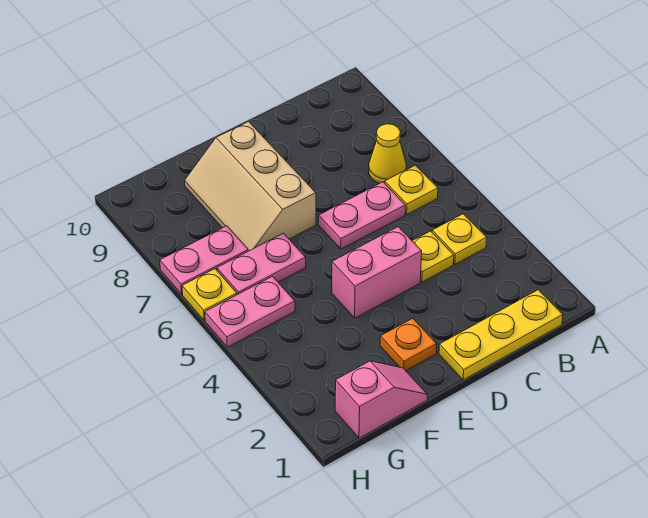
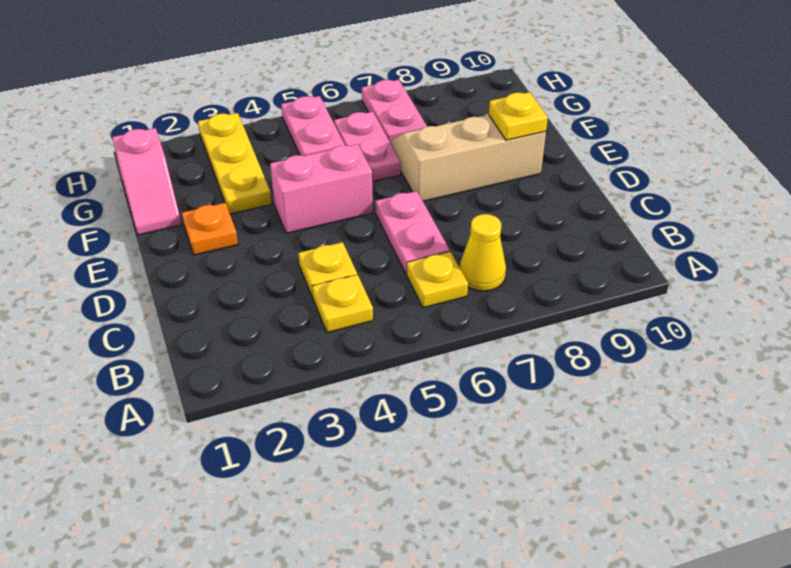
yellow 1x3 plate [439,290,563,380] -> yellow 1x3 plate moved to [198,113,272,214]
pink 1x2 brick [332,227,422,318] -> pink 1x2 brick turned to [270,144,373,233]
yellow 1x1 plate [182,269,237,321] -> yellow 1x1 plate moved to [489,92,548,140]

